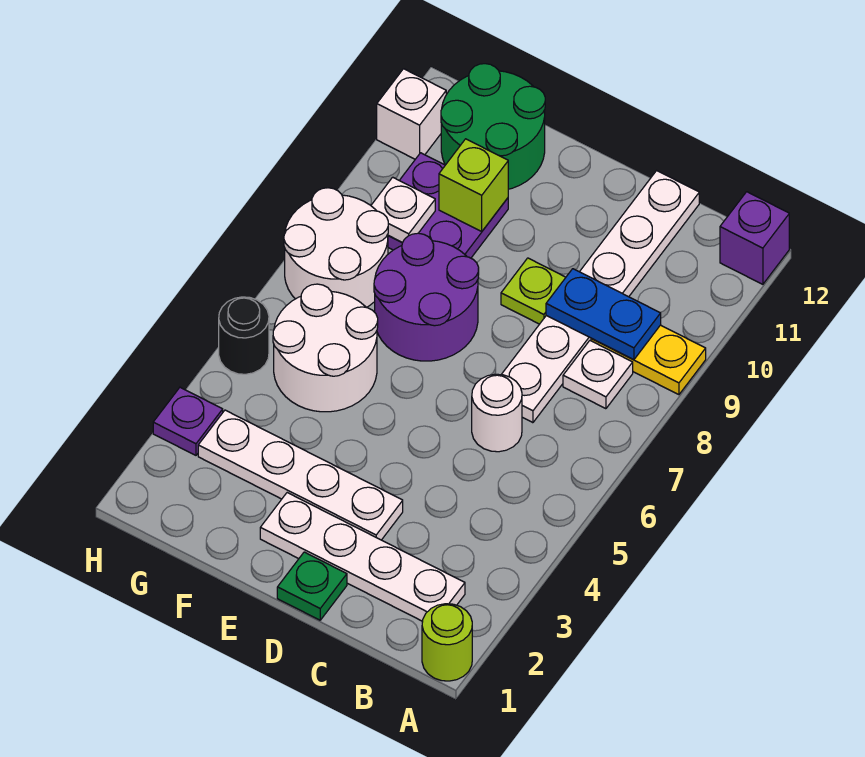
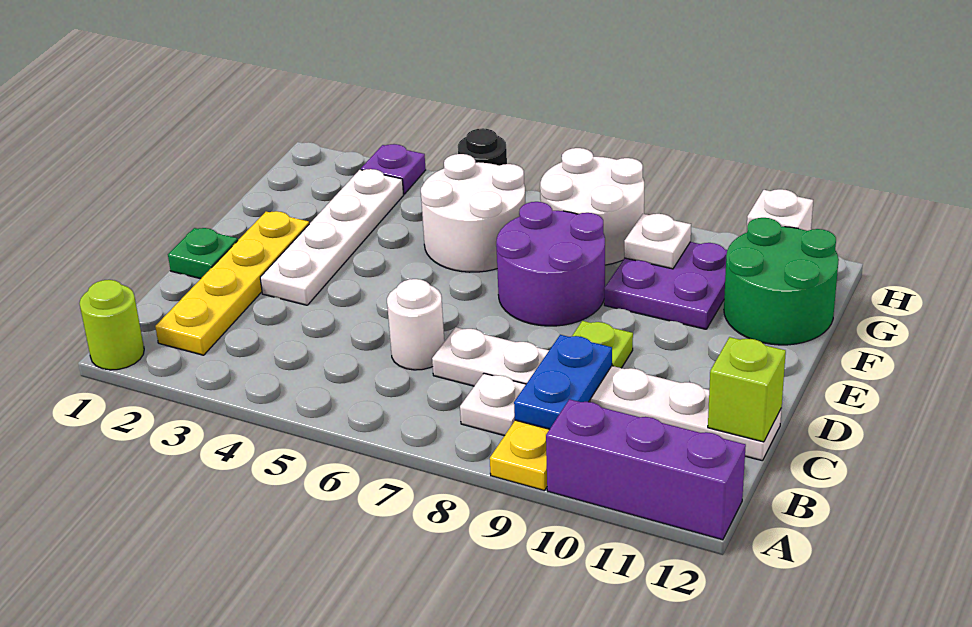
purple 1x1 brick [720,192,789,284] -> purple 1x3 brick [546,399,746,540]
white 1x4 plate [260,493,465,621] -> yellow 1x4 plate [155,211,309,355]
lime 1x1 brick [439,139,508,231] -> lime 1x1 brick moved to [708,337,786,442]

